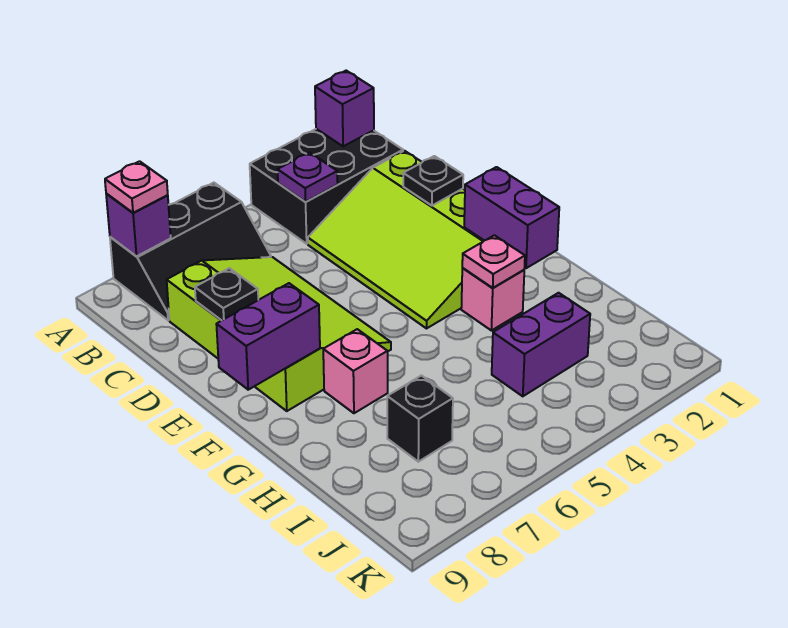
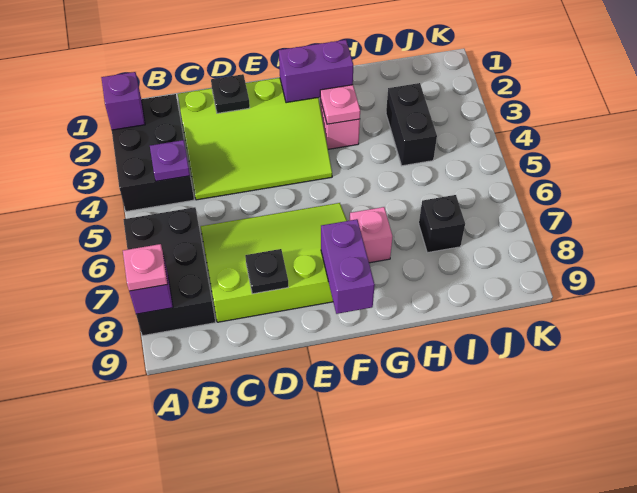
black 2x3 slope [110,183,271,320] -> black 2x3 brick [123,207,215,336]
purple 1x2 brick [492,293,590,396] -> black 1x2 brick [386,83,437,166]

